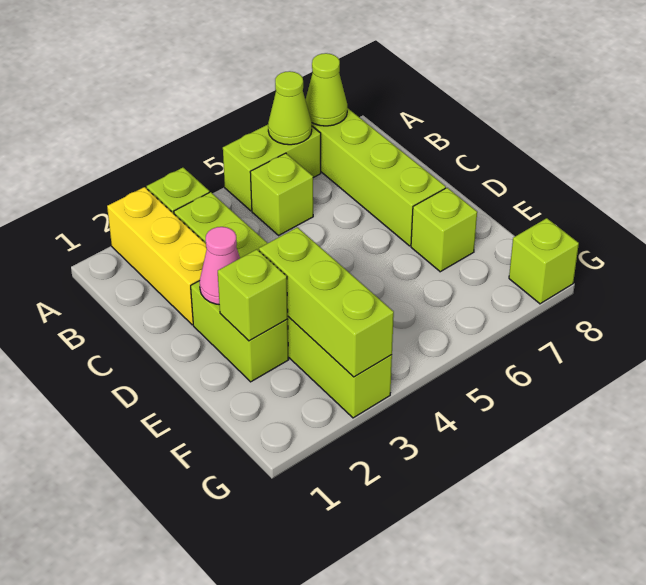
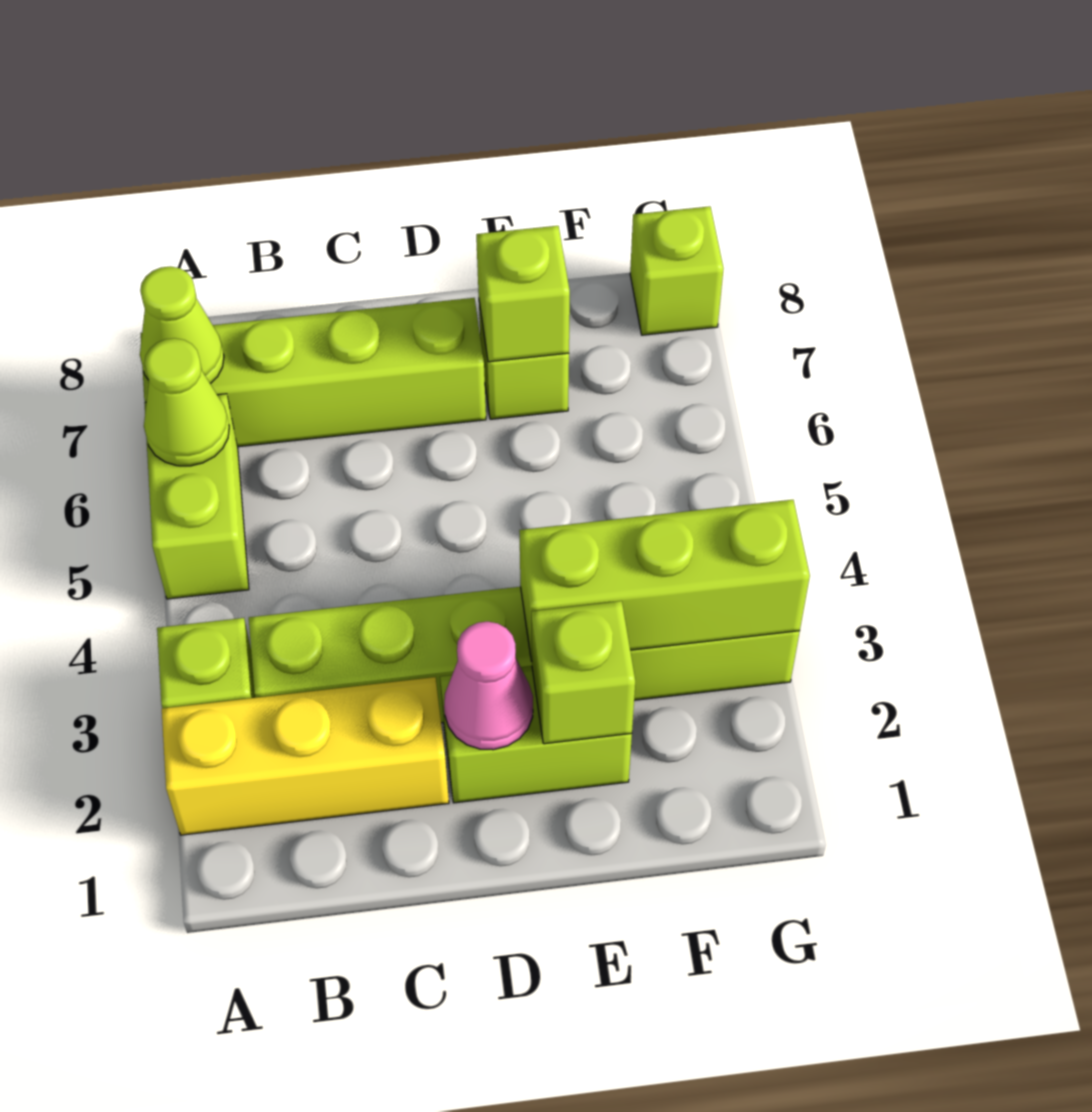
lime 1x1 brick [250,153,313,235] -> lime 1x1 brick moved to [476,226,570,362]

